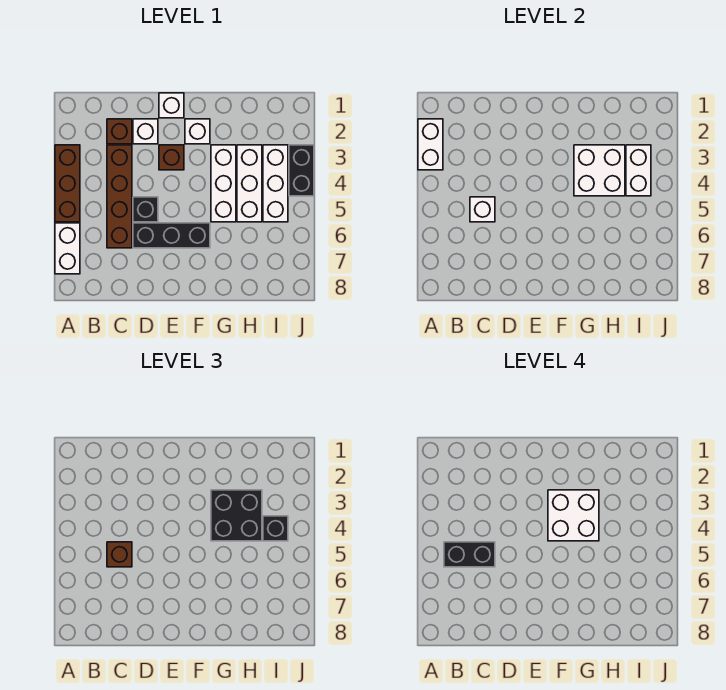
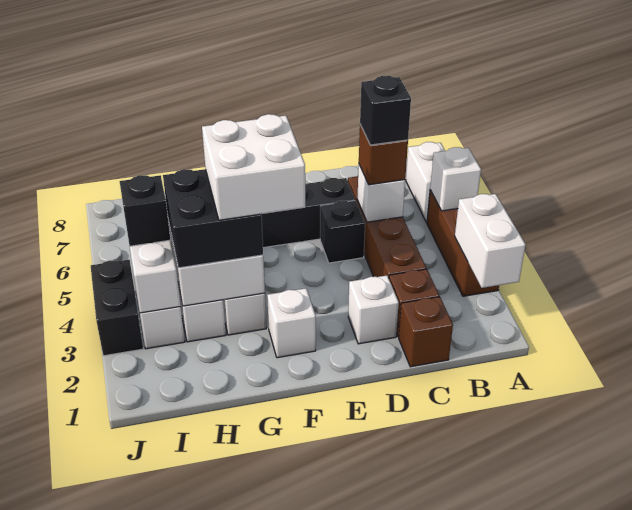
black 1x2 brick [444,542,495,567] -> black 1x1 brick [360,76,411,145]
white 1x1 brick [159,93,184,118] -> white 1x1 brick moved to [430,147,481,211]
brown 1x1 brick [159,145,184,170] -> brown 1x1 brick moved to [399,297,453,367]

